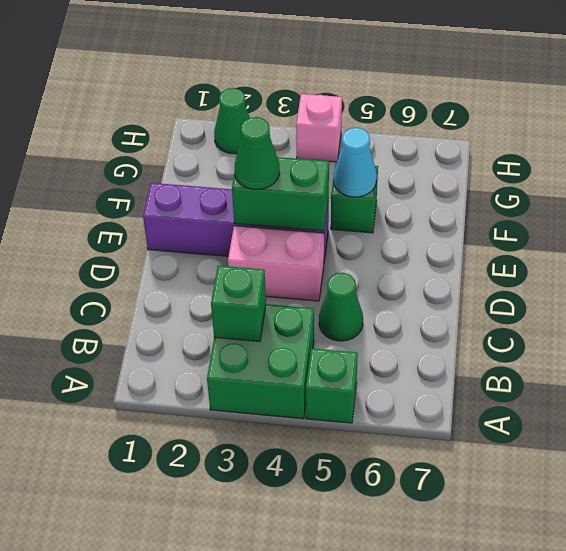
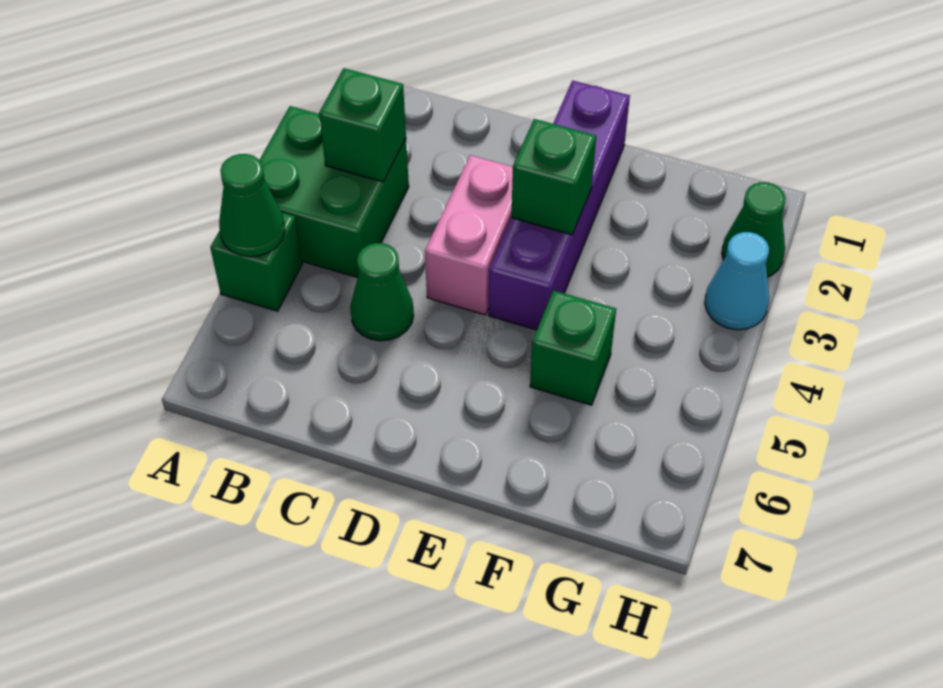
green 1x2 brick [232,157,329,231] -> green 1x1 brick [511,119,596,235]
green 1x1 cone [235,117,280,190] -> green 1x1 cone moved to [219,154,285,257]
cyan 1x1 cone [333,128,377,197] -> cyan 1x1 cone moved to [705,232,769,330]
pink 1x1 brick [296,94,342,162] -> none

